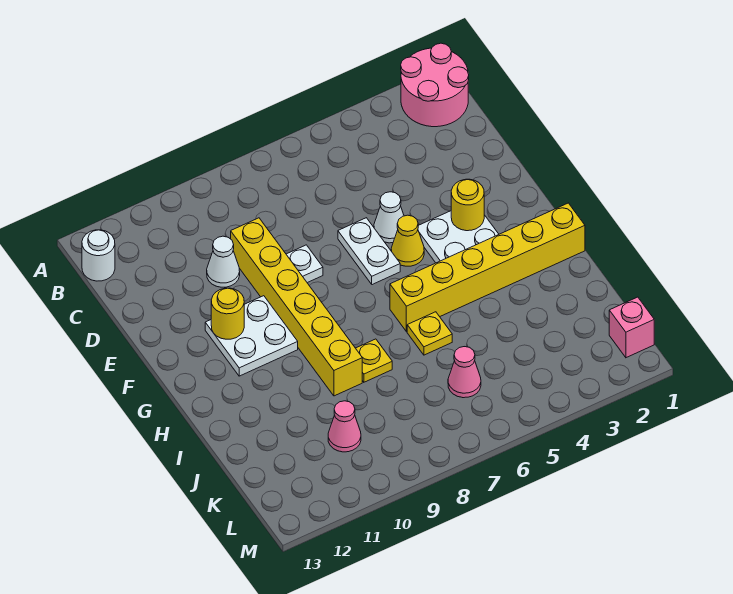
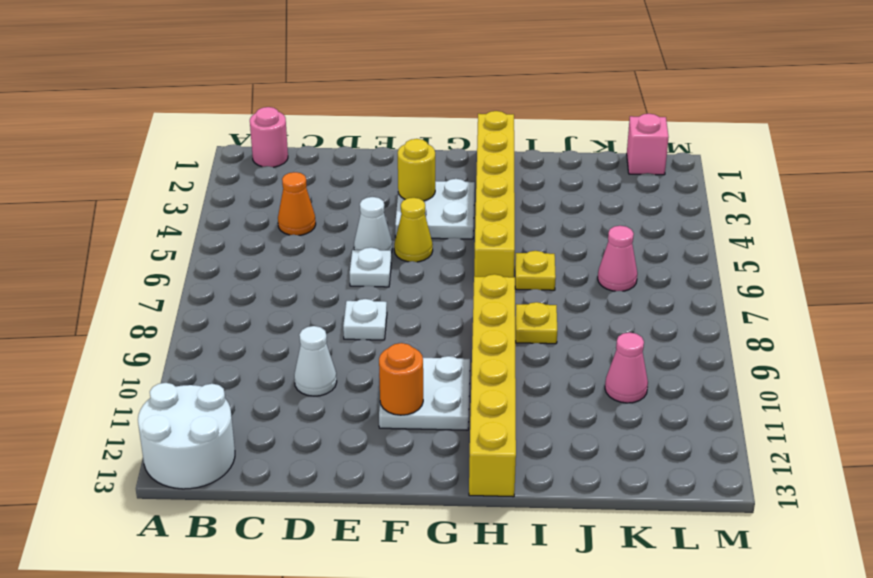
pink 2x2 round brick [401,43,469,127] -> pink 1x1 round brick [250,107,288,167]
white 1x1 round brick [82,230,115,281] -> white 2x2 round brick [138,383,235,489]
none -> orange 1x1 cone [278,172,316,235]
yellow 1x6 brick [231,218,362,396] -> yellow 1x6 brick turned to [469,274,516,497]
white 1x2 plate [338,218,400,285] -> white 1x1 plate [350,248,391,287]
yellow 1x1 round brick [211,288,244,339] -> orange 1x1 round brick [379,343,423,415]

